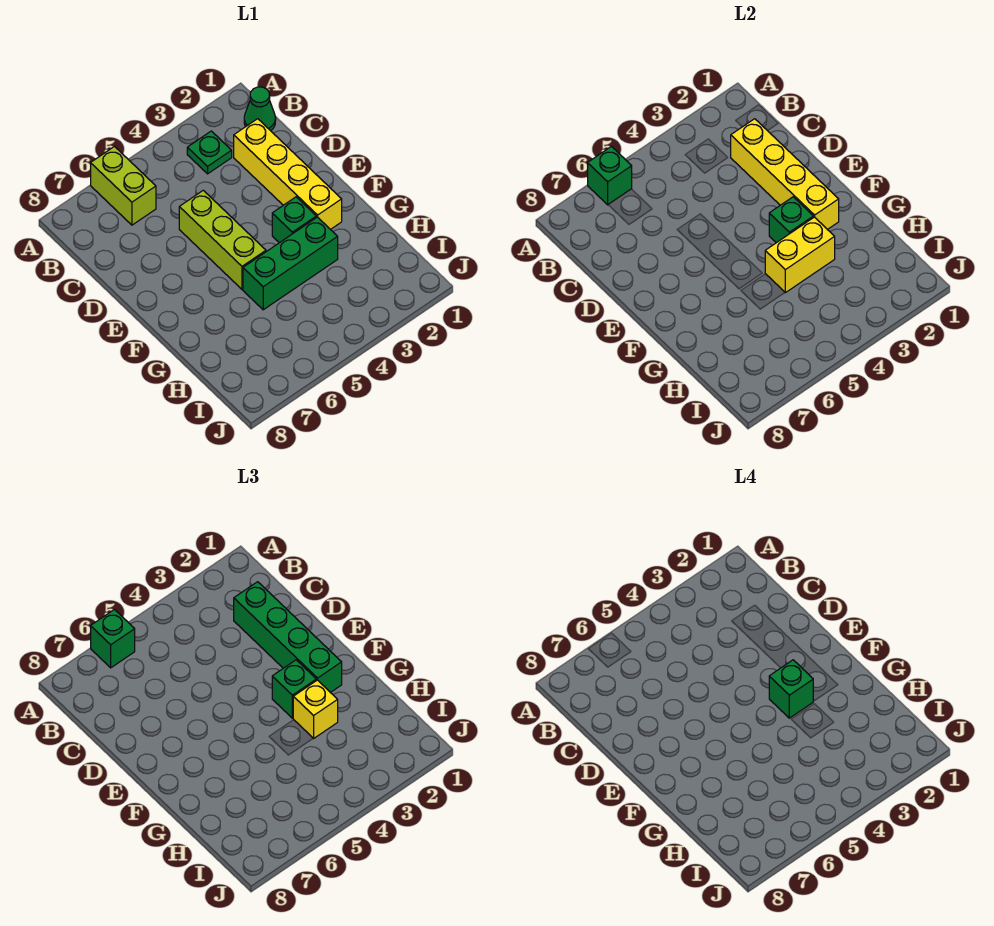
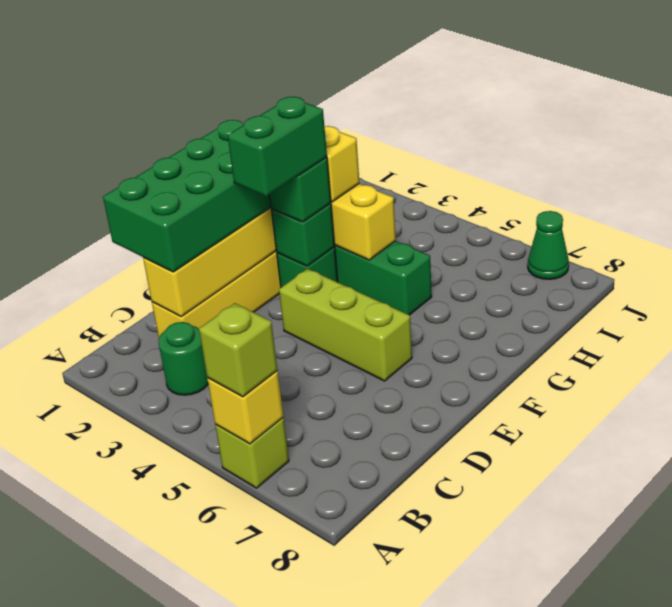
lime 1x2 brick [91,147,156,225] -> lime 1x1 brick [215,418,289,488]
green 1x1 brick [588,147,632,205] -> yellow 1x1 brick [207,371,283,444]
green 1x1 brick [91,610,135,668] -> lime 1x1 brick [199,303,278,397]
green 1x1 cone [244,87,276,131] -> green 1x1 cone moved to [528,211,569,279]
green 1x1 plate [187,131,232,174] -> green 1x1 round brick [158,322,208,395]
green 1x4 brick [234,582,342,693] -> green 2x4 brick [103,120,271,272]
lime 1x3 brick [179,190,266,289] -> lime 1x3 brick turned to [279,269,412,381]
green 1x1 brick [769,660,813,718] -> green 1x2 brick [228,97,327,196]

